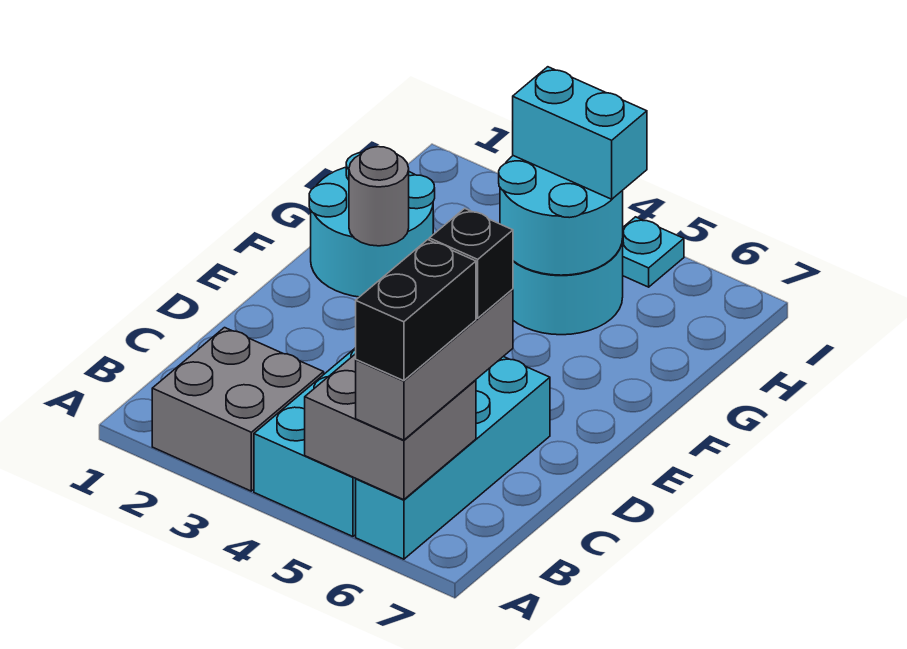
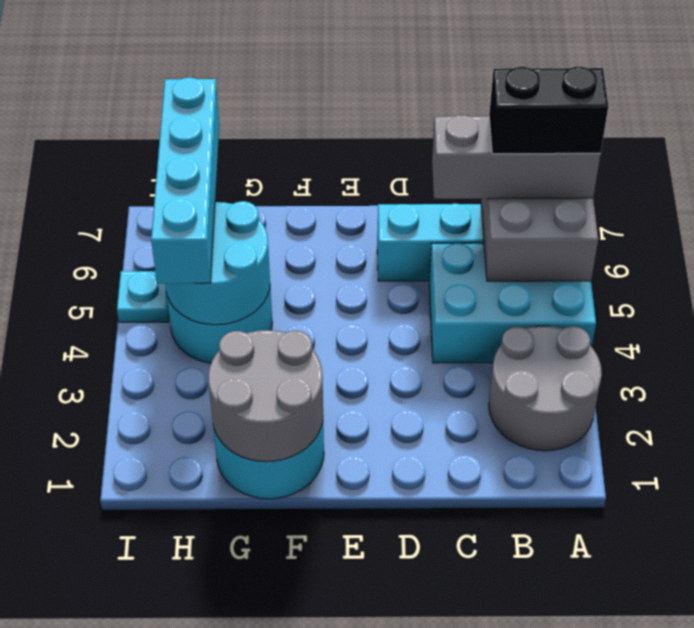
grey 2x2 brick [152,328,324,491] -> grey 2x2 round brick [489,326,602,451]
black 1x1 brick [429,208,513,318] -> none
grey 1x1 round brick [349,147,409,246] -> grey 2x2 round brick [208,330,323,462]
cyan 1x2 brick [513,67,647,199] -> cyan 1x4 brick [151,78,219,284]

